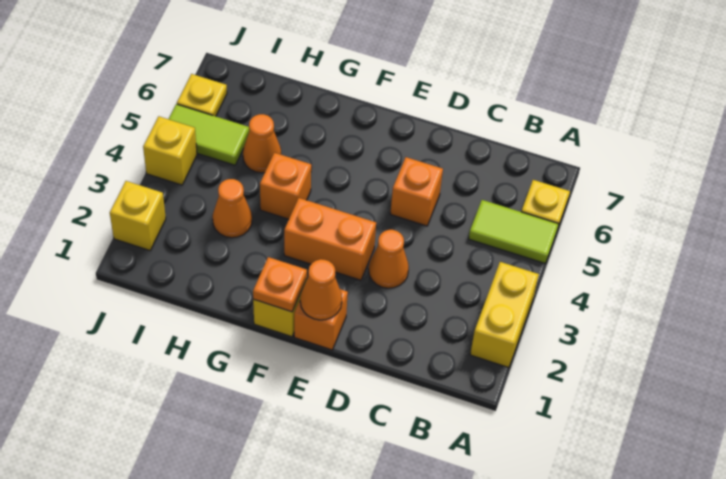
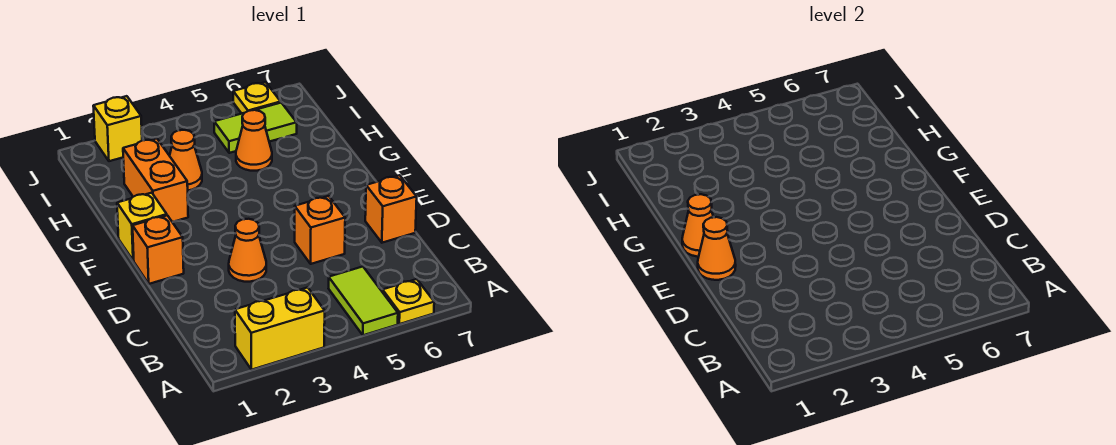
orange 1x2 brick [284,198,376,280] -> orange 1x2 brick moved to [123,139,188,222]
orange 1x1 plate [253,257,307,312] -> orange 1x1 cone [682,194,713,257]
orange 1x1 brick [260,153,311,219] -> orange 1x1 brick moved to [365,175,417,243]
lime 1x2 tile [169,104,249,165] -> lime 1x2 tile turned to [214,103,297,153]
yellow 1x1 brick [143,116,197,185] -> none

